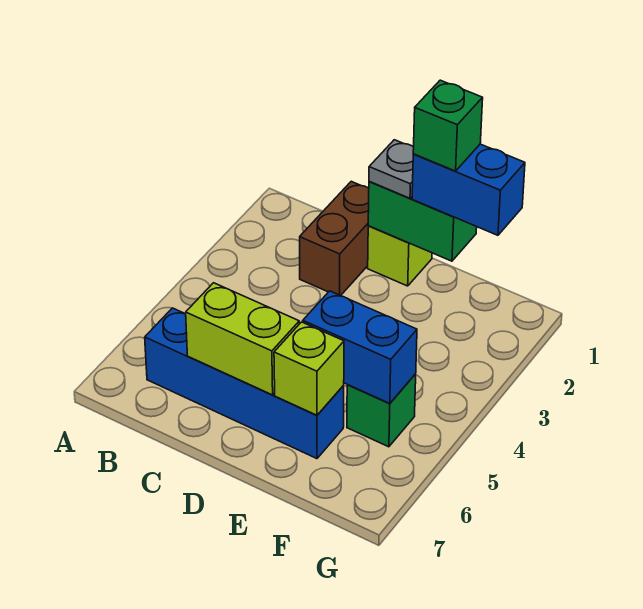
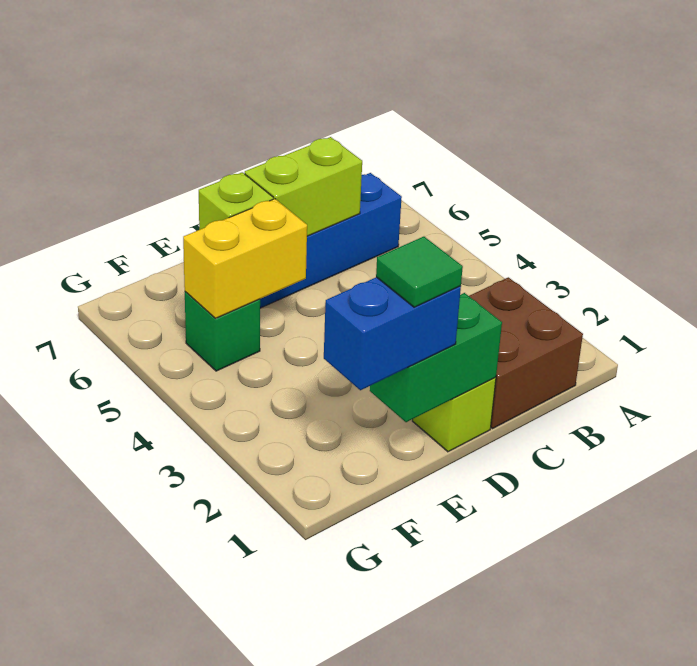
brown 1x2 brick [300,181,369,296] -> brown 2x2 brick [469,277,583,429]
grey 1x1 plate [369,140,414,198] -> none
green 1x1 brick [413,80,483,171] -> green 1x1 tile [376,237,463,307]
blue 1x2 brick [303,291,417,403] -> yellow 1x2 brick [183,199,307,318]

